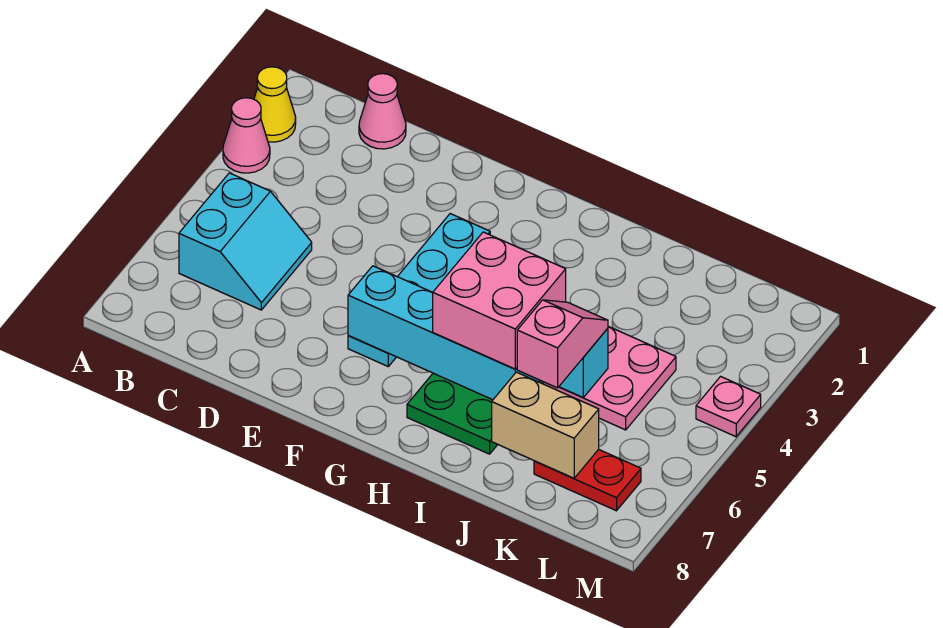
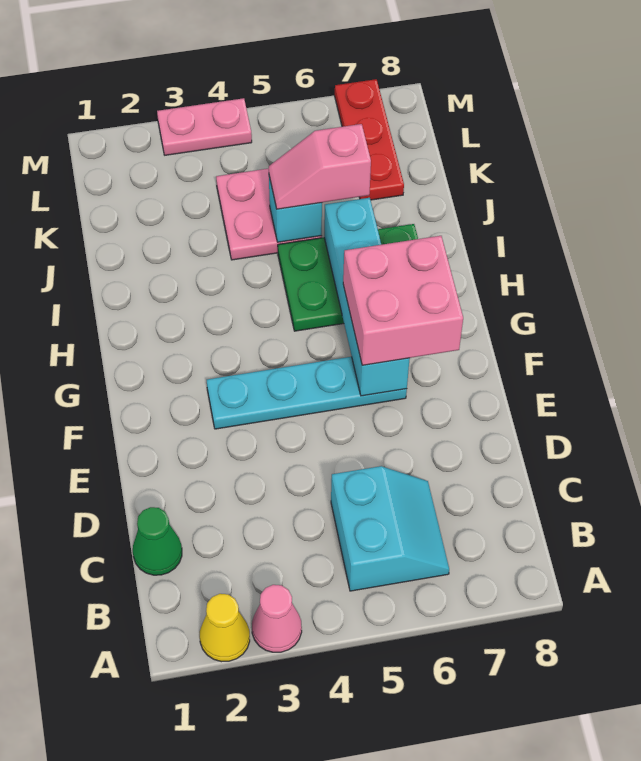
cyan 2x2 slope [179,173,312,310] -> cyan 2x2 slope turned to [331,466,449,591]
pink 1x1 cone [359,74,406,149] -> green 1x1 cone [133,507,182,575]
pink 2x2 brick [433,232,566,369] -> pink 2x2 brick moved to [343,236,463,365]
tan 1x2 brick [492,372,599,478] -> none
red 1x2 plate [534,449,641,511] -> red 1x3 plate [335,79,404,200]
pink 1x1 plate [696,377,761,437] -> pink 1x2 plate [157,98,252,155]

